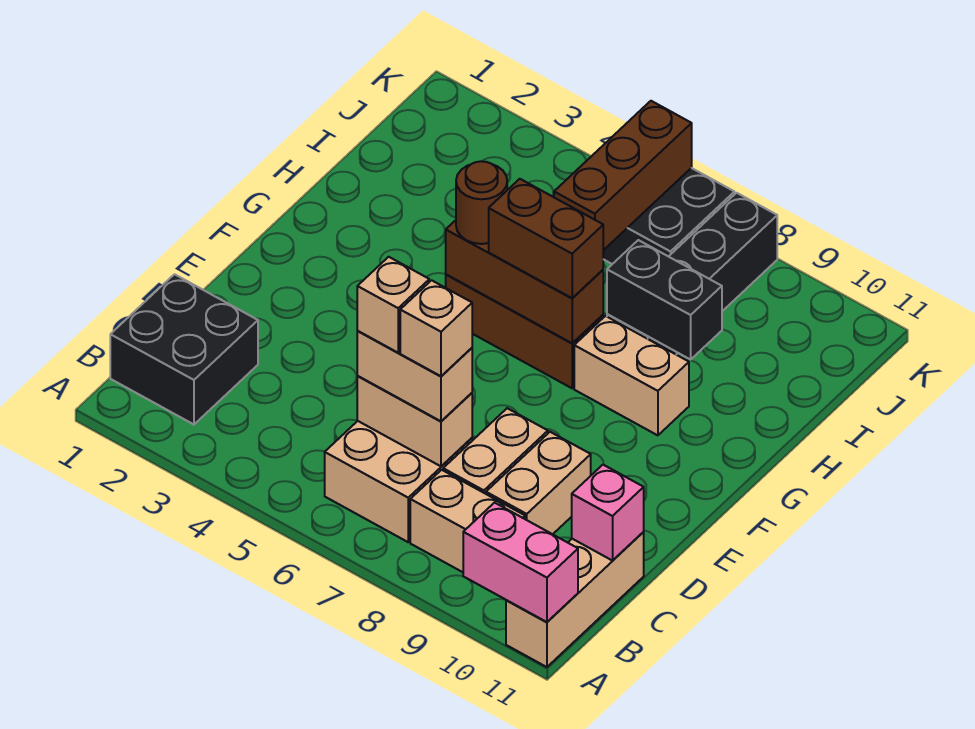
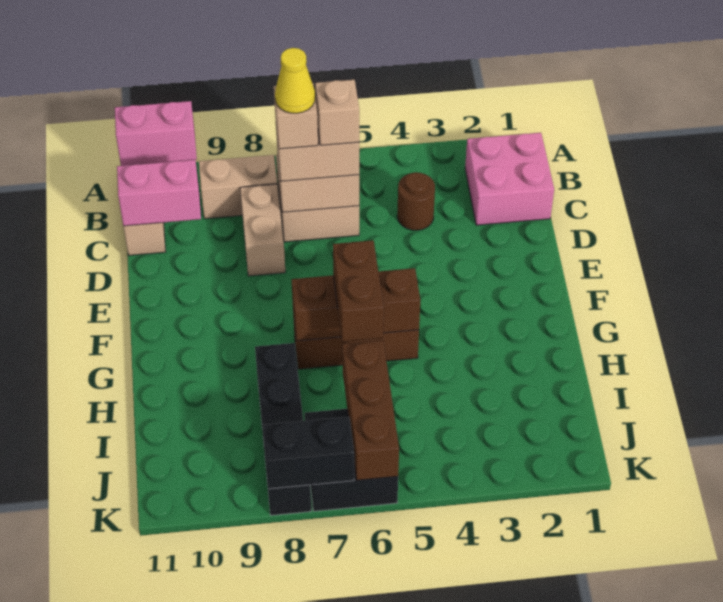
black 2x2 brick [110,274,258,424] -> pink 2x2 brick [465,133,554,225]
none -> yellow 1x1 cone [275,48,315,113]
tan 1x2 brick [486,432,591,534] -> none
pink 1x1 brick [572,465,644,561] -> pink 1x2 brick [117,160,201,226]
brown 1x1 round brick [456,161,507,244] -> brown 1x1 round brick moved to [397,172,435,230]
brown 1x2 brick [489,179,603,298] -> brown 1x2 brick turned to [333,240,384,342]
tan 1x2 brick [574,316,689,435] -> none
black 1x2 brick [607,240,722,360] -> black 1x2 brick moved to [262,417,354,489]

